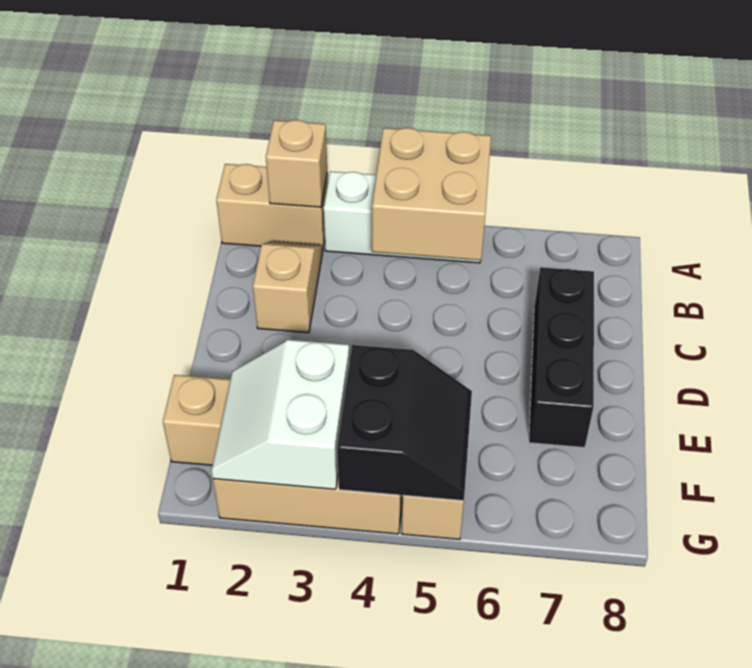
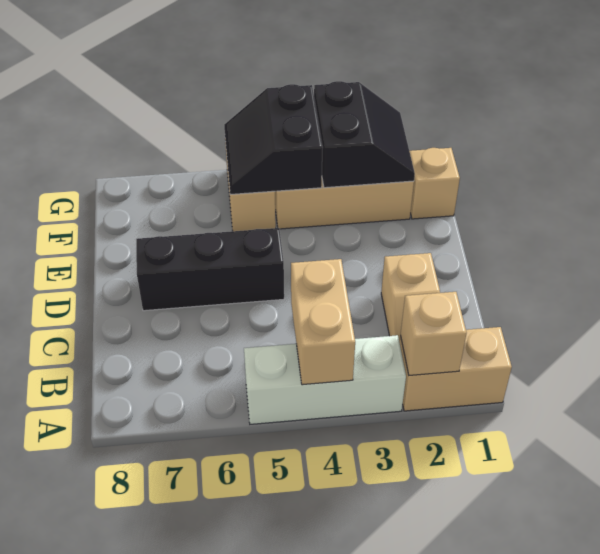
tan 2x2 brick [372,128,491,260] -> tan 1x2 brick [291,259,355,385]
black 1x3 brick [529,267,594,448] -> black 1x3 brick turned to [136,228,284,311]
white 2x2 slope [211,340,349,489] -> black 2x2 slope [314,81,415,188]

